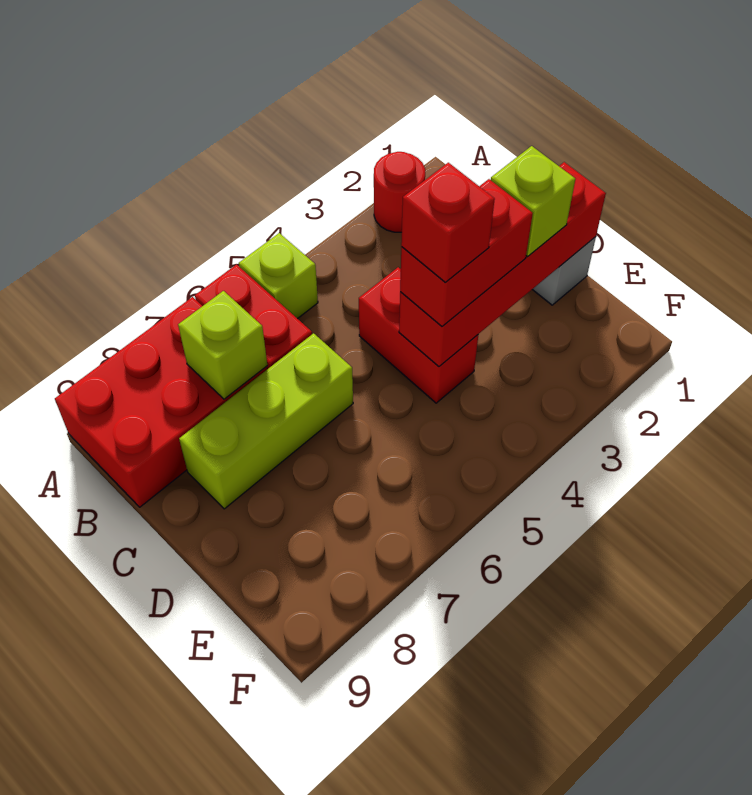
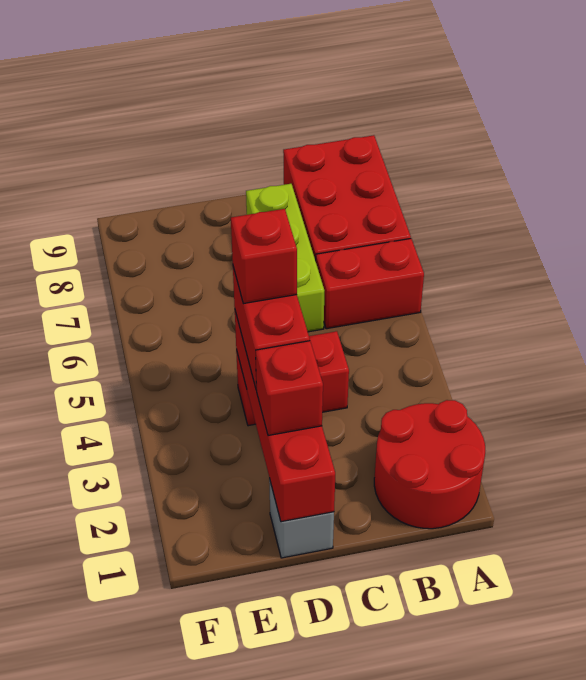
red 1x1 round brick [374,152,425,232] -> red 2x2 round brick [374,400,485,529]
lime 1x1 brick [239,233,318,319] -> none
lime 1x1 brick [178,291,267,399] -> none
lime 1x1 brick [491,146,575,256] -> red 1x1 brick [256,341,323,436]

